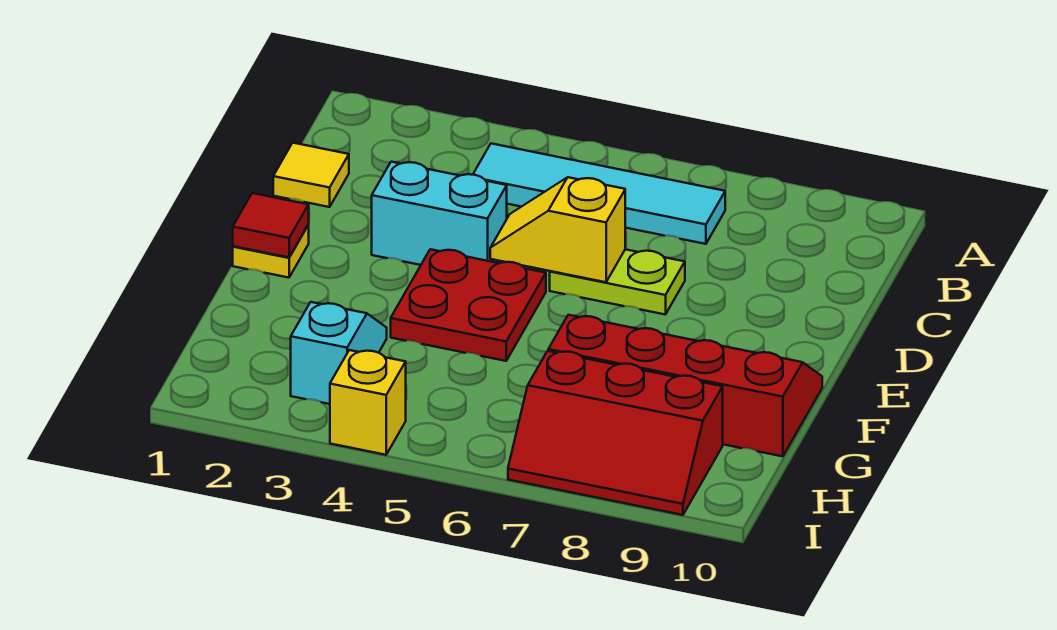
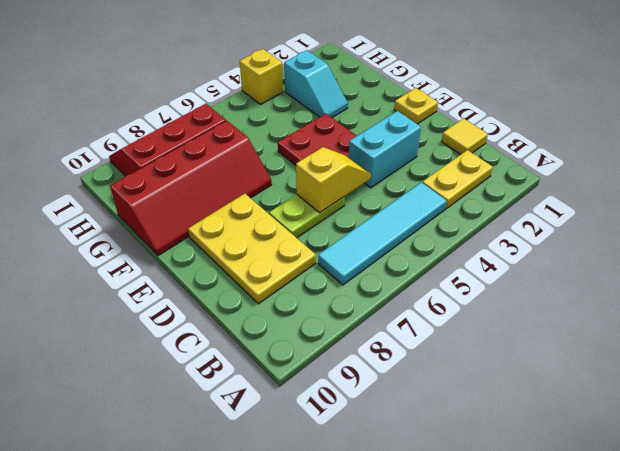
none -> yellow 1x2 plate [422,150,493,209]
none -> yellow 2x3 plate [188,193,316,304]
red 1x1 tile [233,193,309,257] -> none

